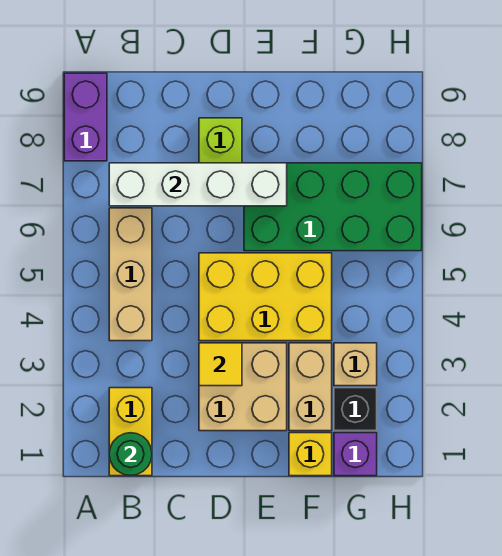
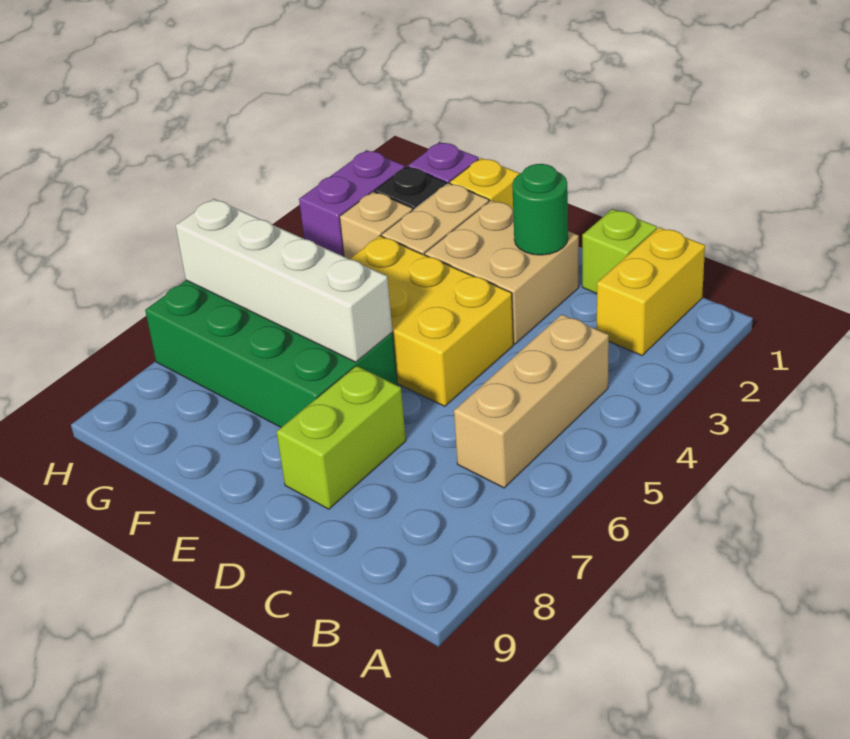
purple 1x2 brick [64,73,107,161] -> purple 1x2 brick moved to [299,150,405,256]
green 1x1 round brick [109,433,152,475] -> green 1x1 round brick moved to [512,164,568,255]
white 1x4 brick [109,163,287,206] -> white 1x4 brick moved to [175,199,393,362]
none -> lime 1x1 brick [582,209,657,293]
yellow 1x1 tile [199,343,242,386] -> none

